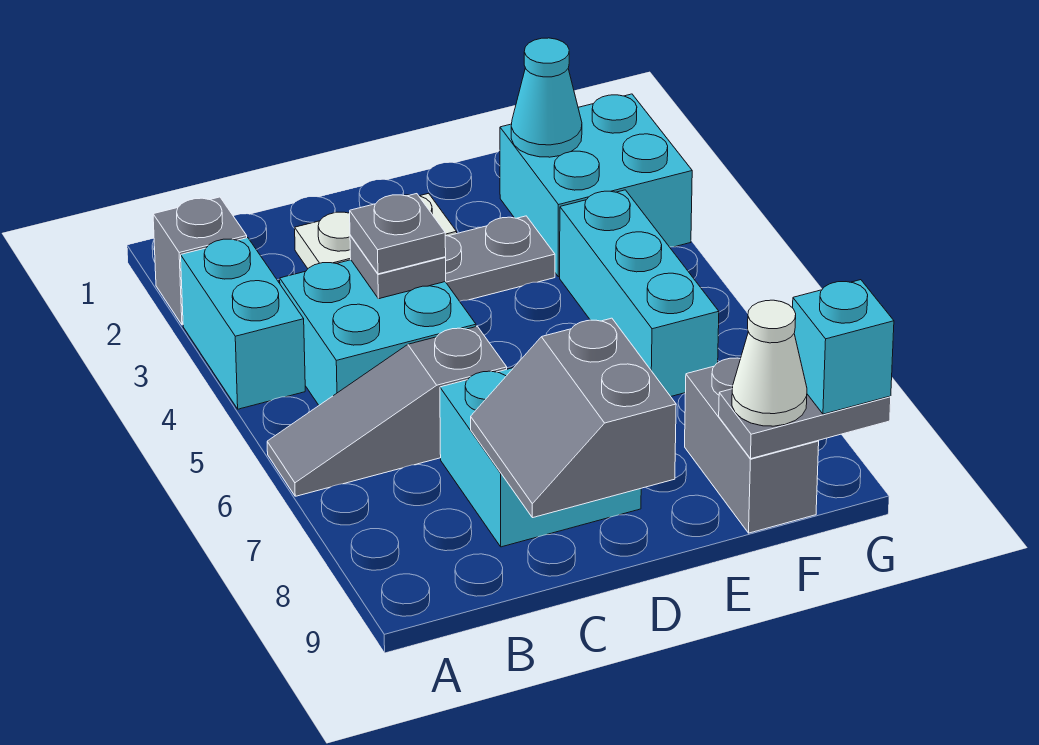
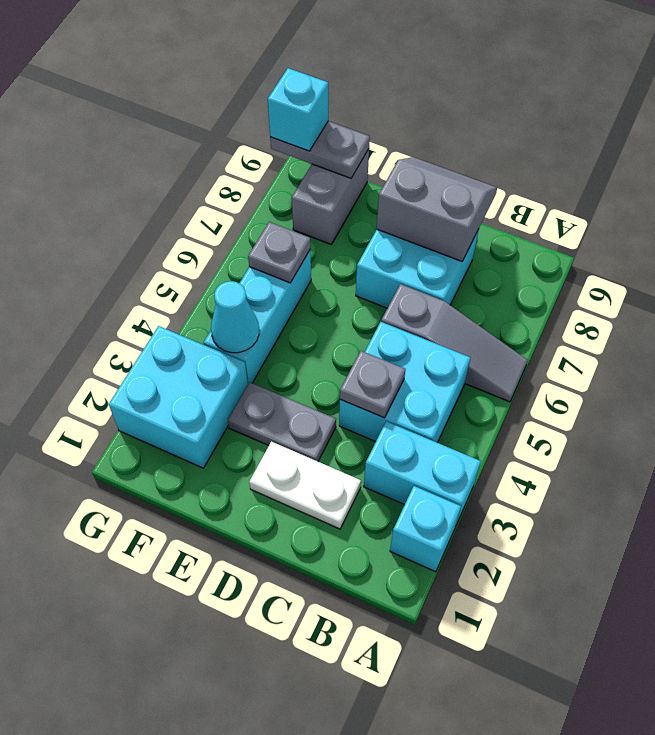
grey 1x1 brick [153,197,247,325] -> cyan 1x1 brick [390,486,461,572]
cyan 1x2 brick [181,238,305,409] -> cyan 1x2 brick turned to [364,421,481,524]
grey 1x1 plate [350,194,446,274] -> grey 1x1 plate moved to [248,222,310,283]
grey 2x2 slope [471,318,676,518] -> grey 2x2 slope turned to [377,157,497,261]
cyan 1x1 cone [511,38,582,157] -> cyan 1x1 cone moved to [211,281,259,353]
white 1x1 cone [732,300,807,426] -> none

